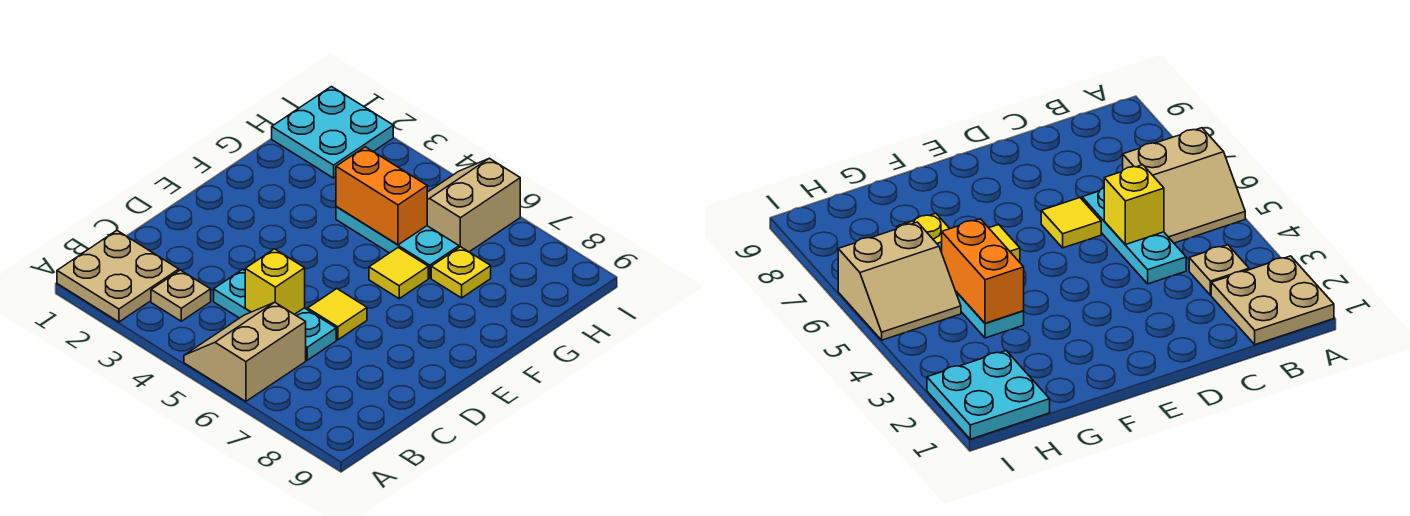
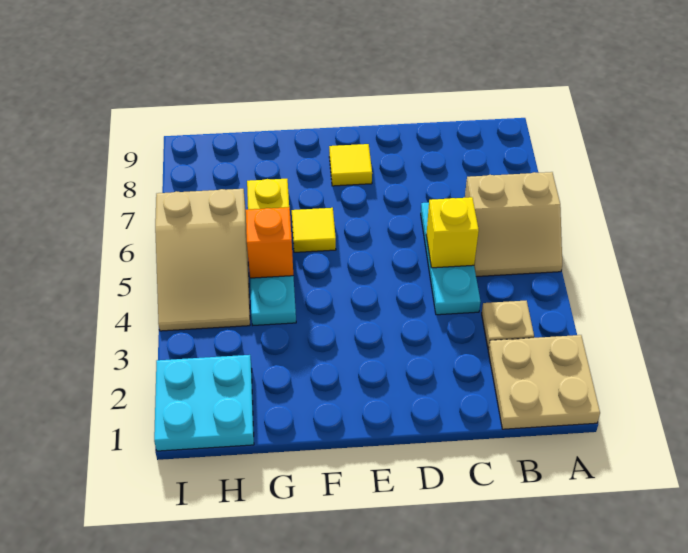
yellow 1x1 tile [308,289,367,340] -> yellow 1x1 tile moved to [329,144,372,186]
orange 1x2 brick [336,147,427,245] -> orange 1x1 brick [246,207,293,278]
tan 2x2 slope [427,158,520,252] -> tan 2x3 slope [155,189,250,331]

